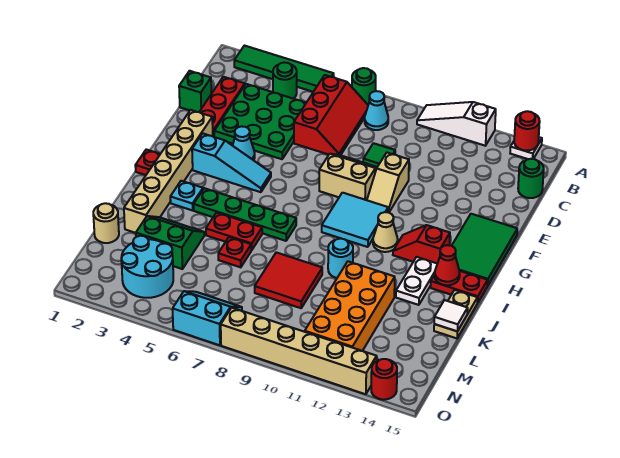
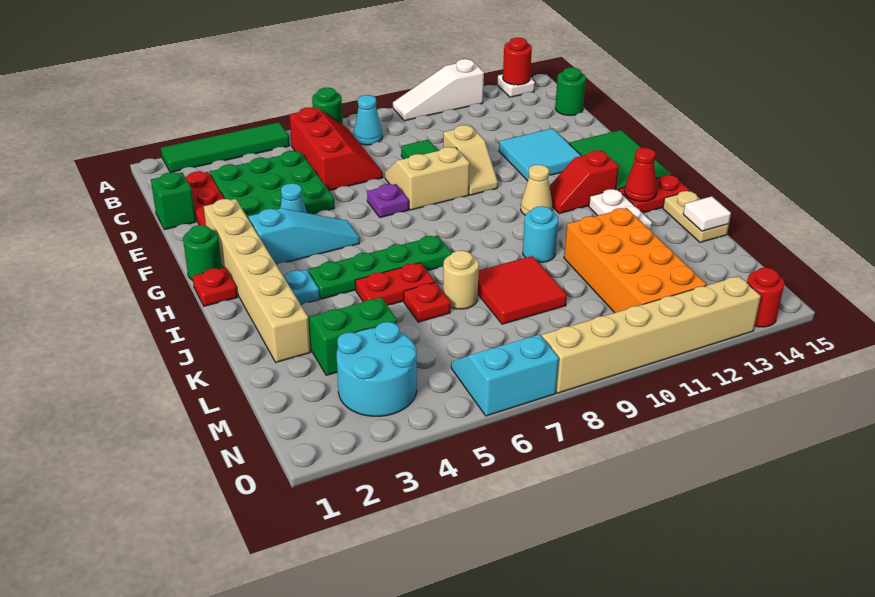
green 1x1 round brick [273,62,297,99] -> green 1x1 round brick moved to [183,225,222,280]
none -> purple 1x1 plate [367,184,409,218]
cyan 2x2 tile [322,193,388,247] -> cyan 2x2 tile moved to [499,129,581,181]
tan 1x1 round brick [93,203,119,243] -> tan 1x1 round brick moved to [443,250,479,309]

